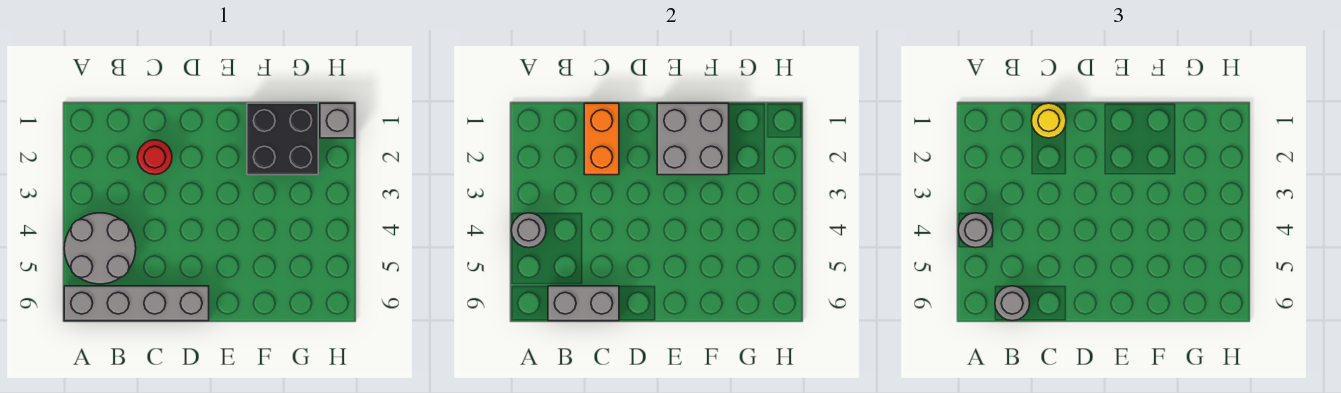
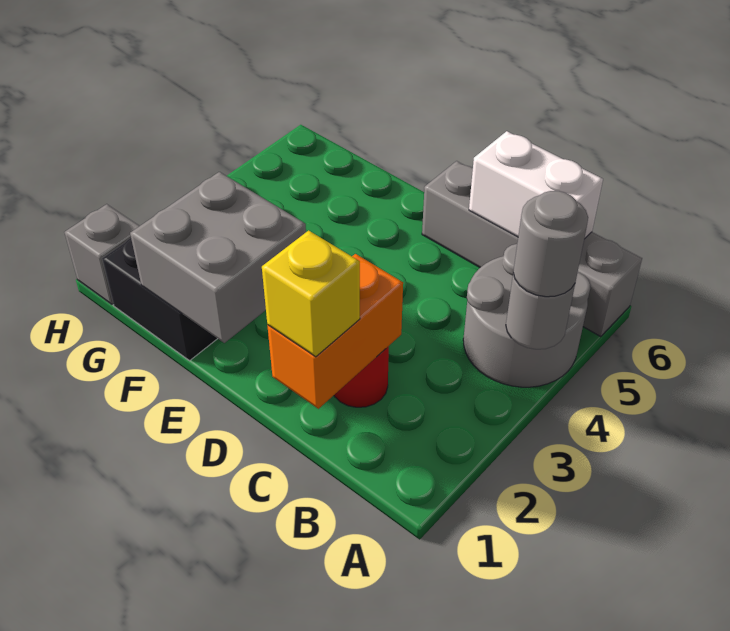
grey 1x2 brick [548,286,619,321] -> white 1x2 brick [469,131,603,239]
grey 1x1 round brick [995,286,1030,321] -> none
yellow 1x1 round brick [1031,103,1066,138] -> yellow 1x1 brick [262,230,360,357]

